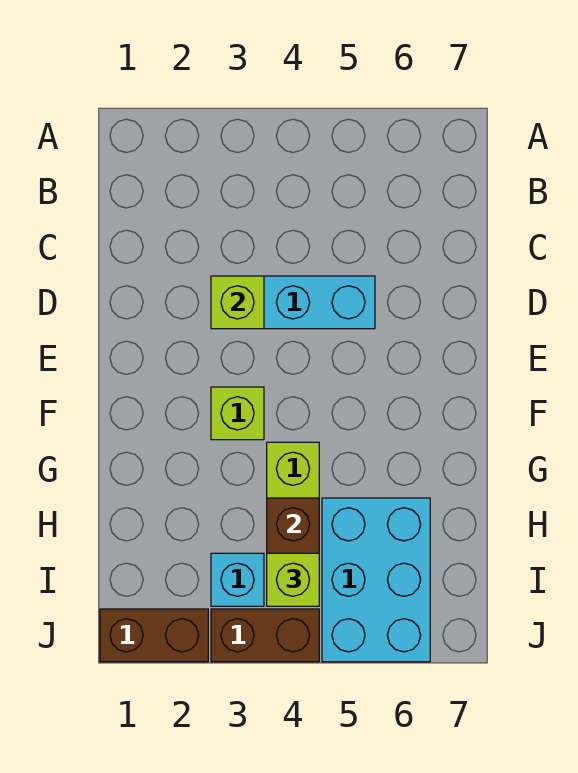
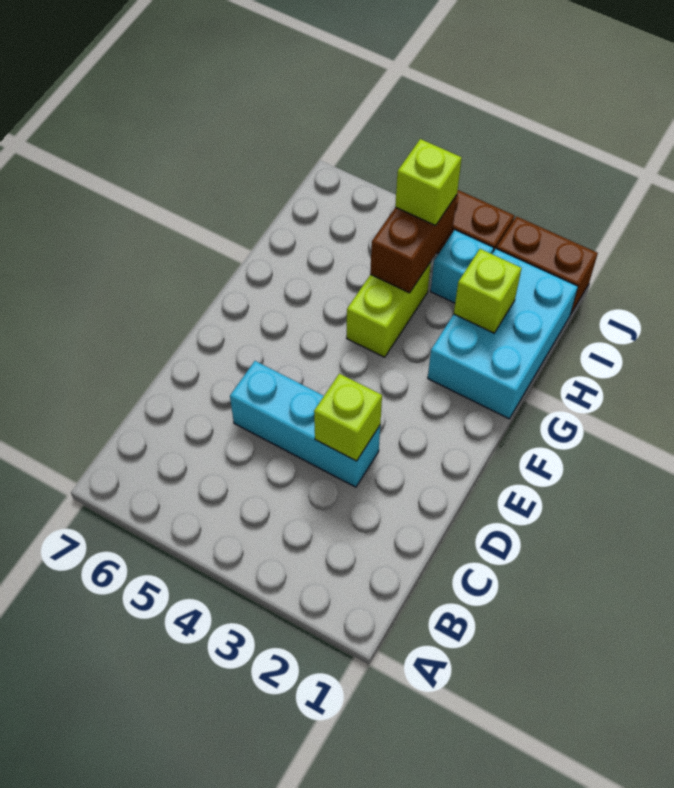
lime 1x1 brick [211,387,264,440] -> lime 1x1 brick moved to [454,249,521,333]
cyan 2x3 brick [322,498,430,662] -> cyan 2x3 brick moved to [428,249,578,419]

